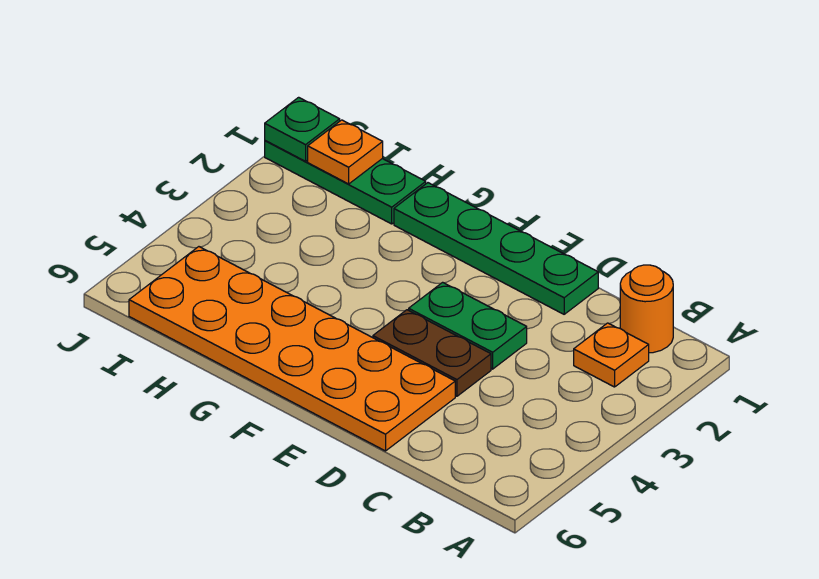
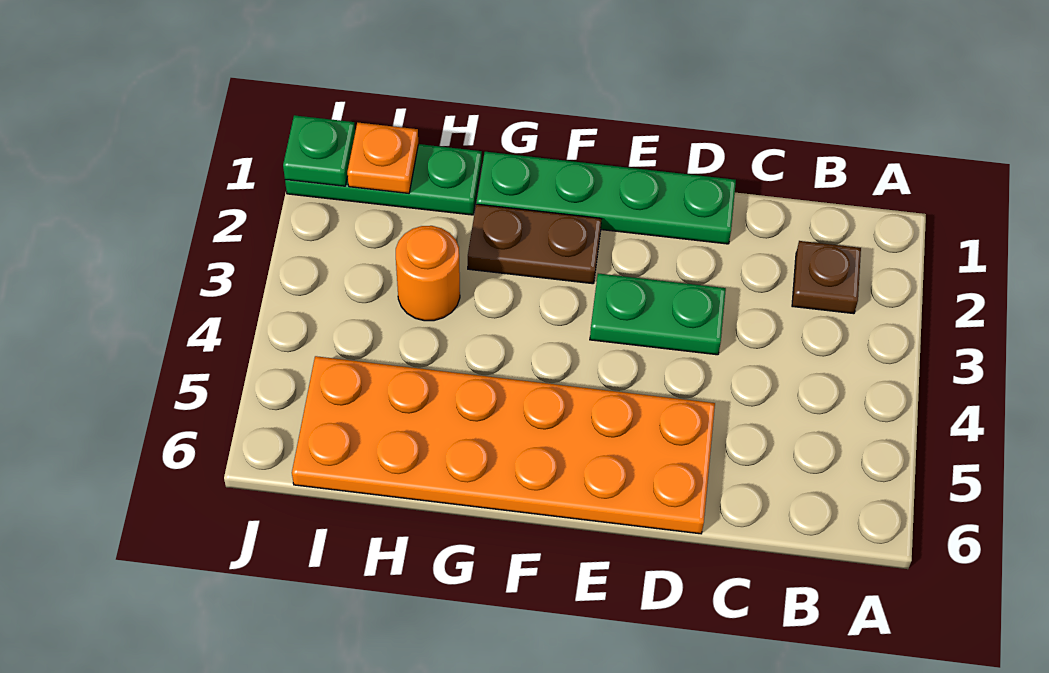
orange 1x1 round brick [620,265,673,353] -> orange 1x1 round brick moved to [396,226,460,321]
orange 1x1 plate [574,323,649,387] -> brown 1x1 plate [792,241,861,314]
brown 1x2 plate [373,310,491,396] -> brown 1x2 plate moved to [468,204,601,284]

